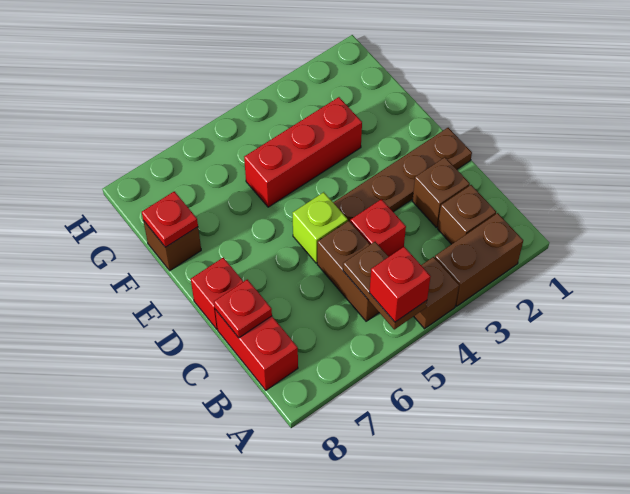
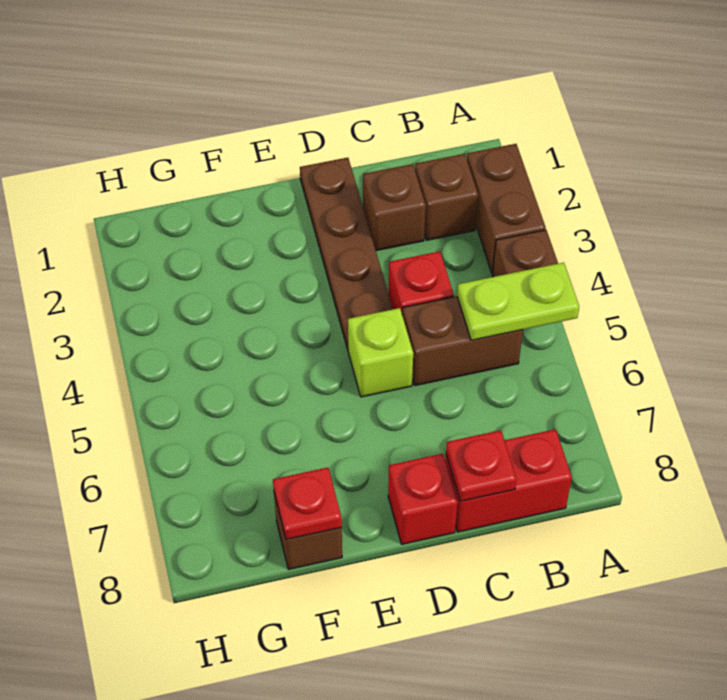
brown 1x2 plate [343,242,427,329] -> lime 1x2 plate [457,263,579,340]
red 1x1 brick [369,247,431,322] -> none
red 1x3 brick [244,97,362,207] -> none

